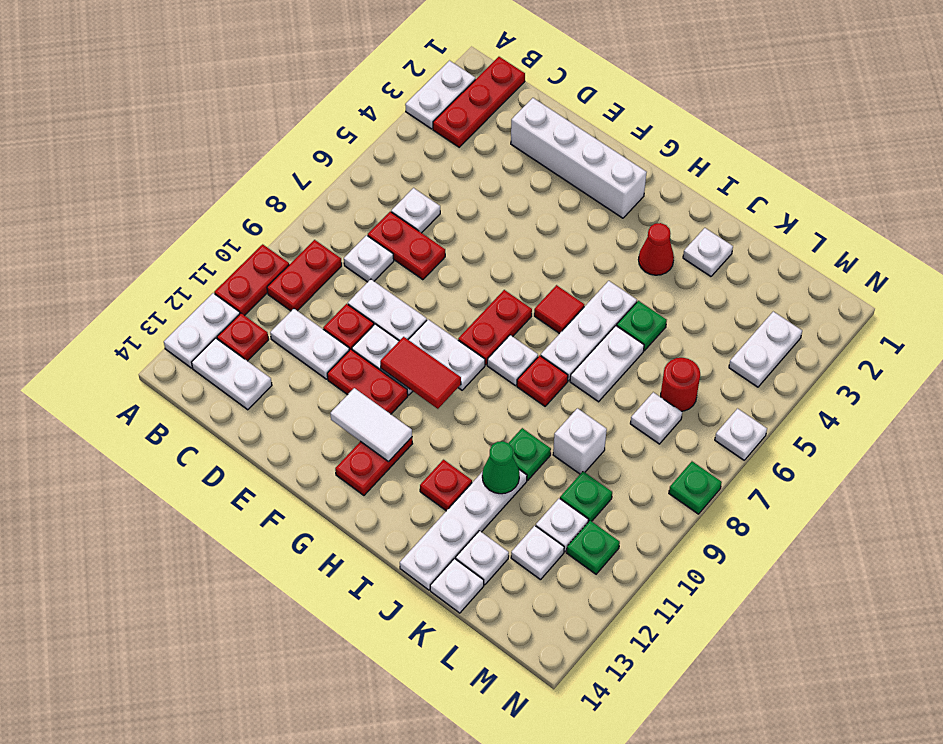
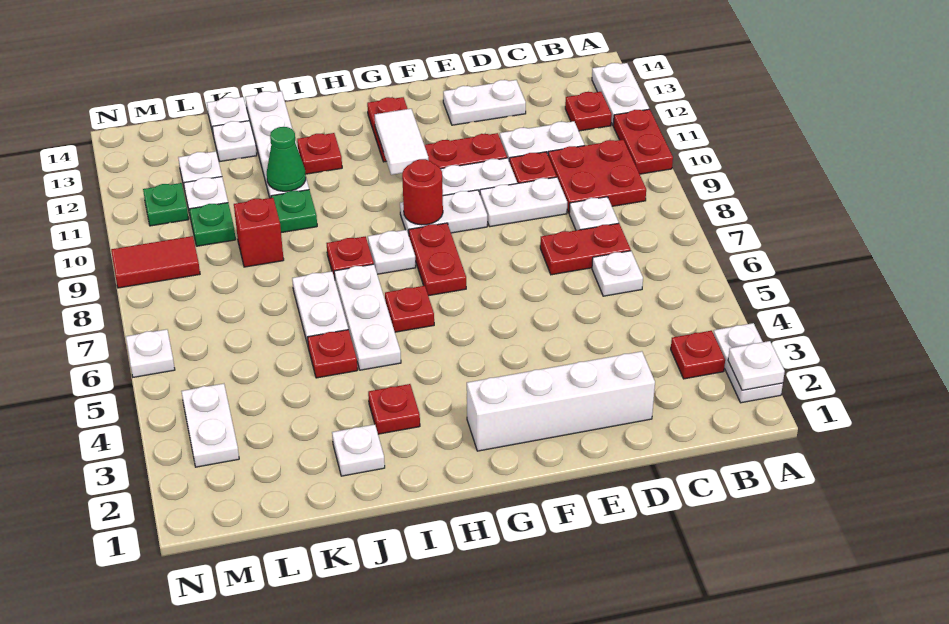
red 1x3 plate [433,57,525,147] -> red 1x1 plate [671,331,725,379]
red 1x2 plate [267,240,342,311] -> red 2x2 plate [548,140,646,213]
white 1x2 plate [192,338,272,410] -> white 1x2 plate moved to [443,80,526,125]
red 1x2 tile [380,337,461,409] -> red 1x2 tile moved to [111,236,200,288]
white 1x2 tile [330,388,412,462] -> white 1x2 tile turned to [375,109,428,175]
red 1x1 tile [534,285,584,334] -> red 1x1 plate [385,286,434,332]
red 1x1 cone [638,223,674,275] -> red 1x1 plate [368,384,420,434]
green 1x1 plate [617,301,667,351] -> red 1x1 plate [307,330,358,378]
white 1x1 brick [553,408,607,474] -> red 1x1 brick [234,198,284,267]
red 1x1 round brick [661,358,700,411] -> red 1x1 round brick moved to [402,159,443,225]
white 1x1 plate [630,392,682,444] -> white 1x1 plate moved to [728,341,785,390]
green 1x1 plate [669,461,722,514] -> none

